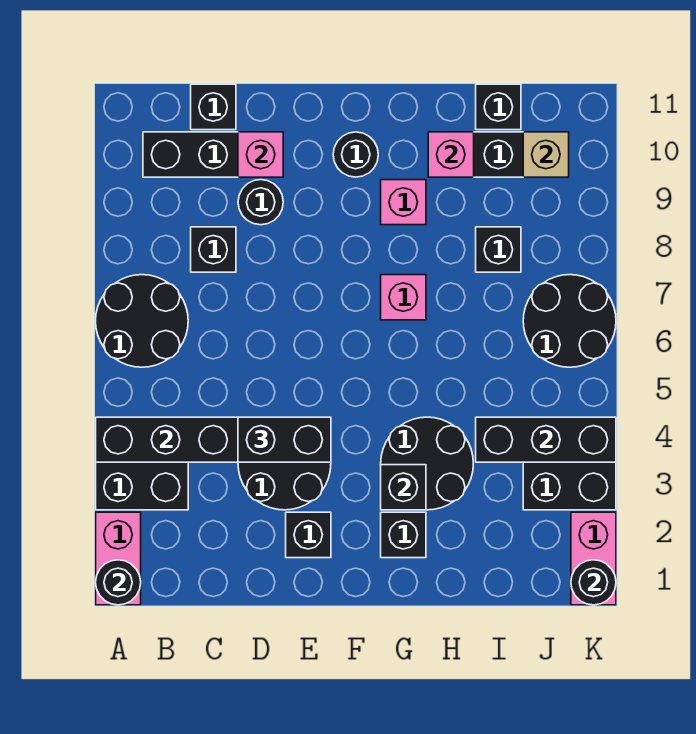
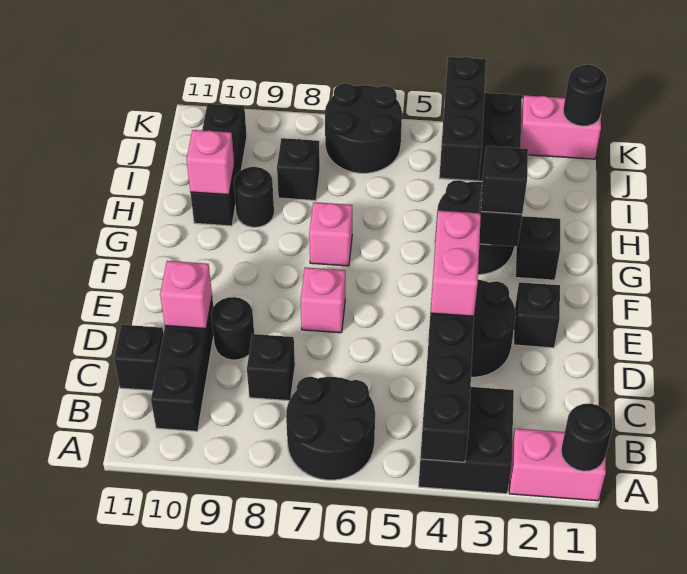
black 1x2 brick [238,417,331,462] -> pink 1x2 brick [430,211,481,316]
black 1x1 round brick [333,132,378,177] -> black 1x1 round brick moved to [234,167,274,227]
pink 1x1 brick [381,180,426,225] -> pink 1x1 brick moved to [301,268,345,333]
black 1x1 brick [476,84,521,130] -> black 1x1 brick moved to [481,146,528,214]
tan 1x1 brick [523,132,569,177] -> none

